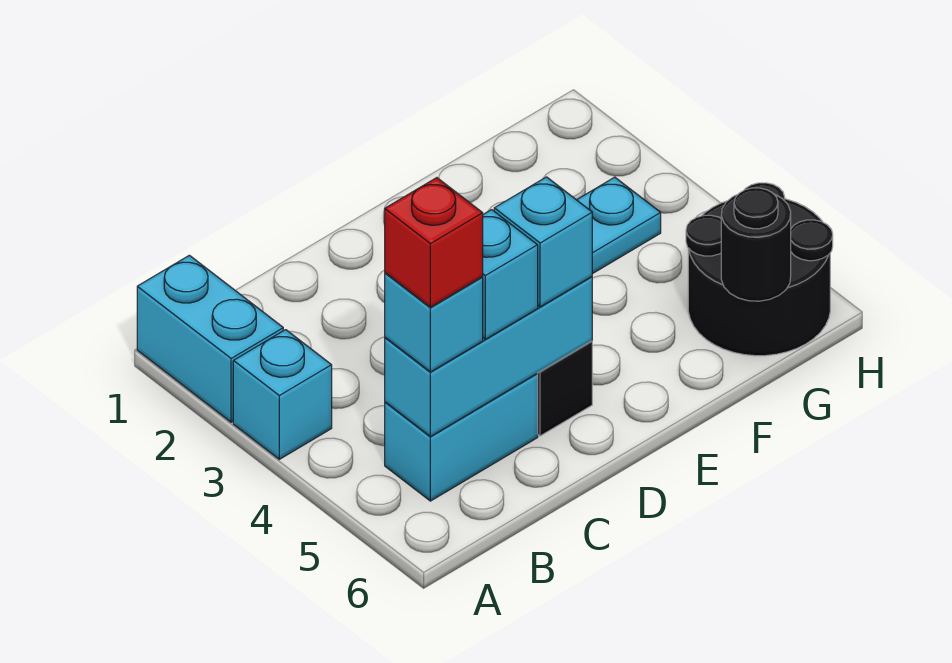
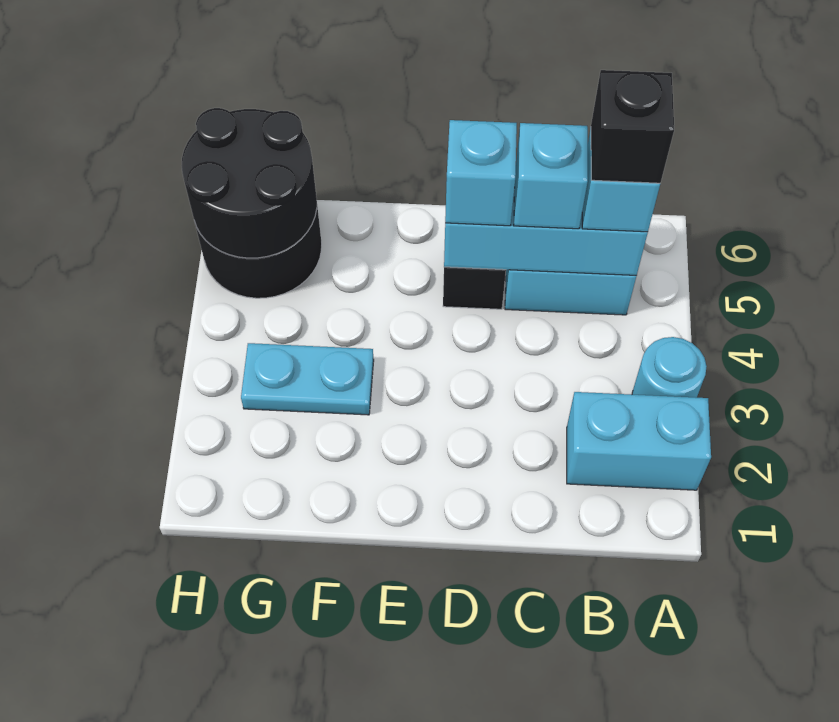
cyan 1x2 brick [137,255,283,422] -> cyan 1x2 brick turned to [567,392,711,490]
cyan 1x1 brick [233,330,332,459] -> cyan 1x1 round brick [632,337,707,398]
red 1x1 brick [385,178,483,307] -> black 1x1 brick [591,70,674,183]
black 1x1 round brick [721,188,791,301] -> black 2x2 round brick [182,108,317,258]

